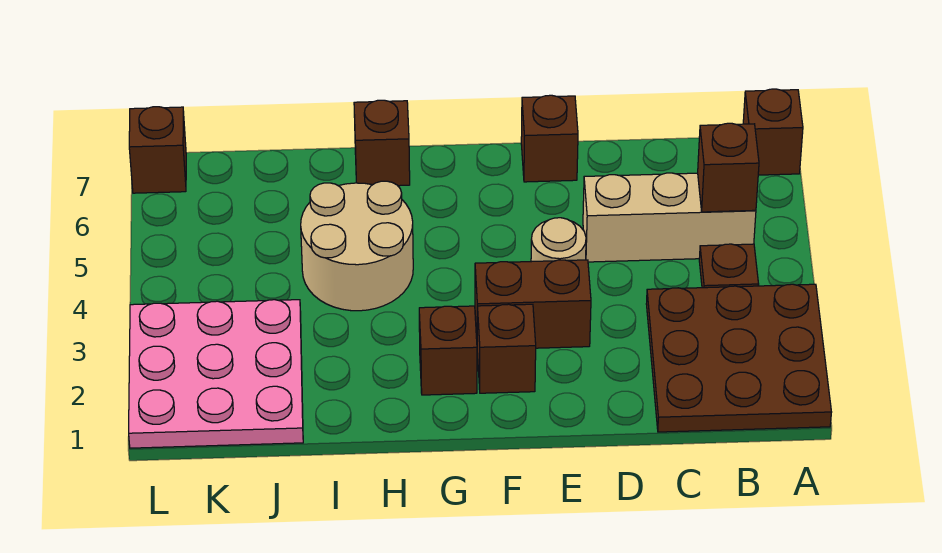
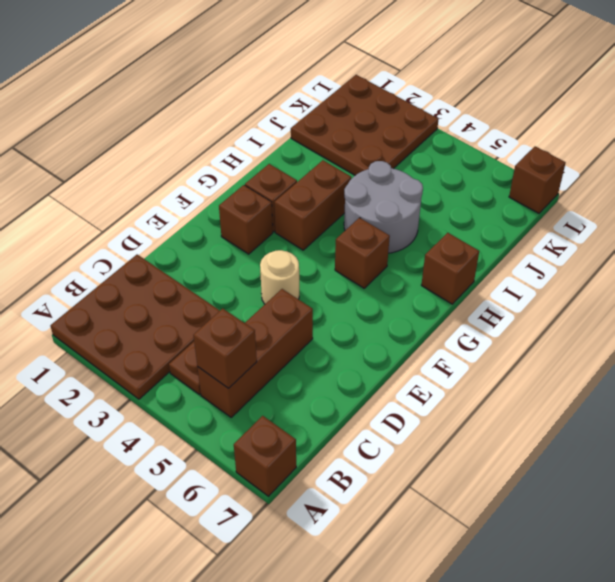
tan 1x3 brick [583,173,756,262] -> brown 1x3 brick [198,289,313,417]
brown 1x2 brick [475,260,591,348] -> brown 1x2 brick moved to [274,160,351,250]
brown 1x1 brick [521,95,578,182] -> brown 1x1 brick moved to [335,218,390,288]
tan 2x2 round brick [301,181,413,311] -> grey 2x2 round brick [344,161,423,253]
pink 3x3 plate [129,300,303,448] -> brown 3x3 plate [291,75,439,175]

